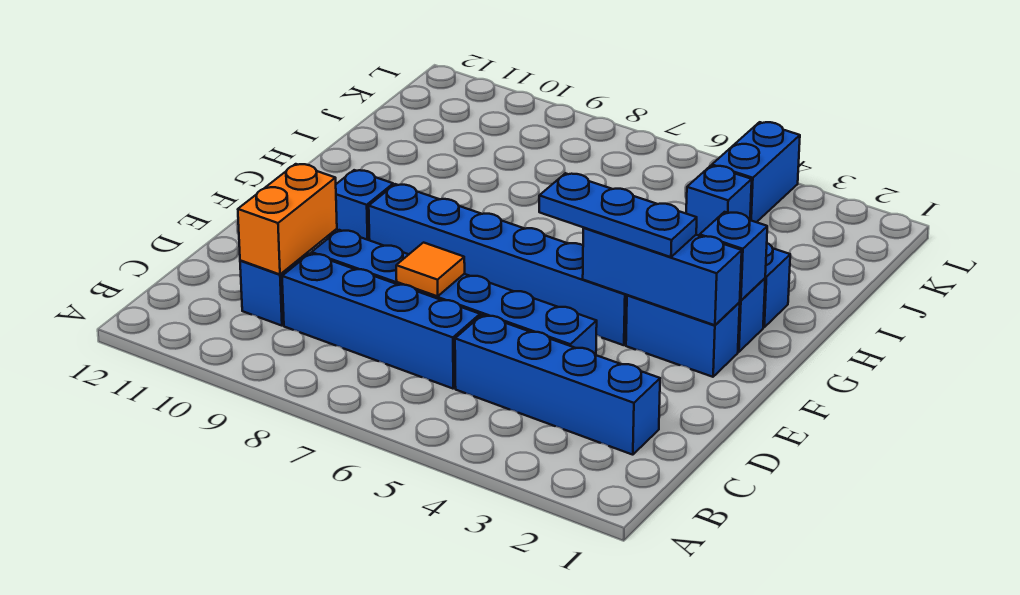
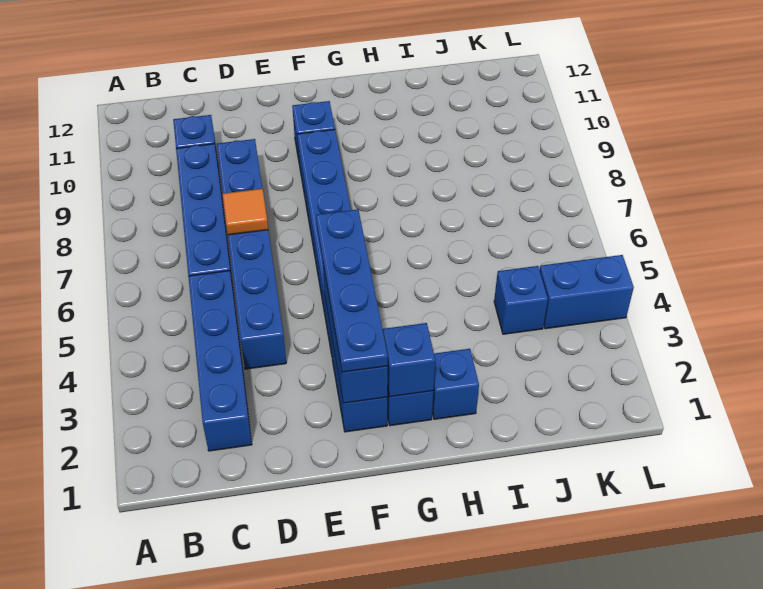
orange 1x2 brick [238,164,337,274] -> none
blue 1x3 plate [539,173,697,257] -> blue 1x4 plate [316,209,388,372]

